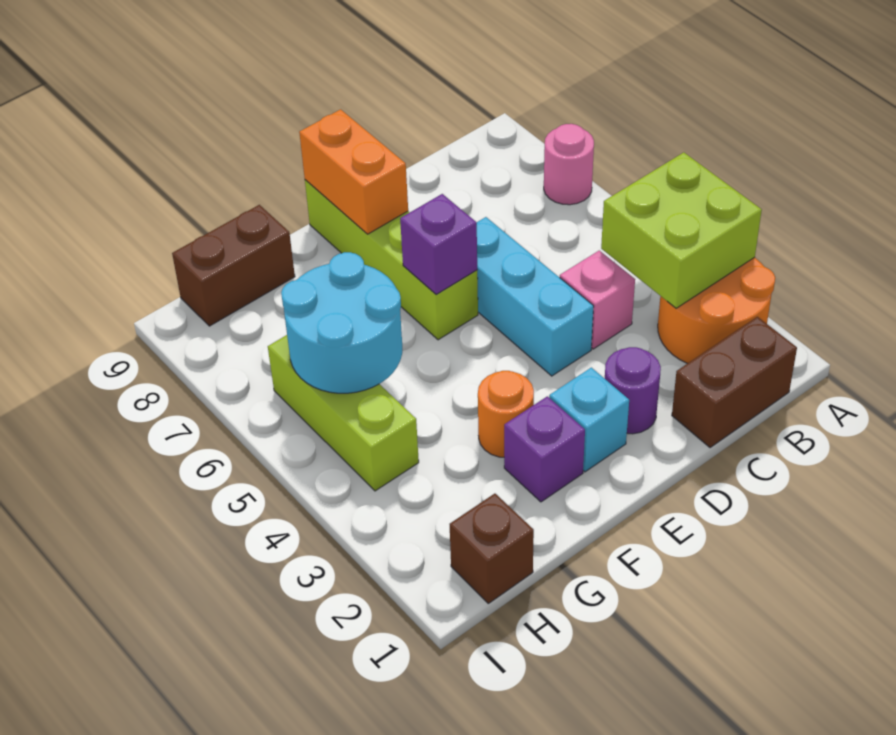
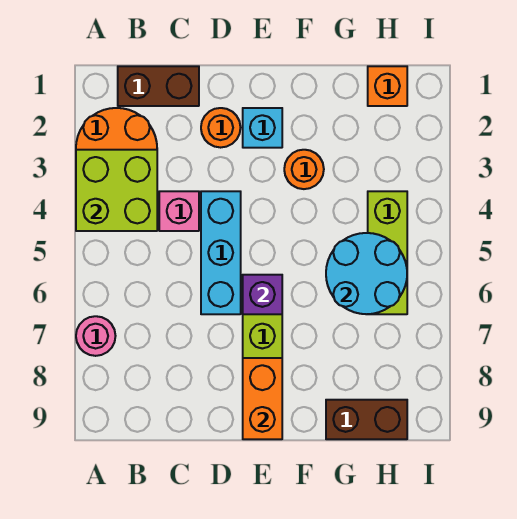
purple 1x1 round brick [605,347,661,434] -> orange 1x1 round brick [201,108,241,148]
purple 1x1 brick [504,396,585,502] -> none
brown 1x1 brick [450,494,534,603] -> orange 1x1 brick [368,66,407,106]

